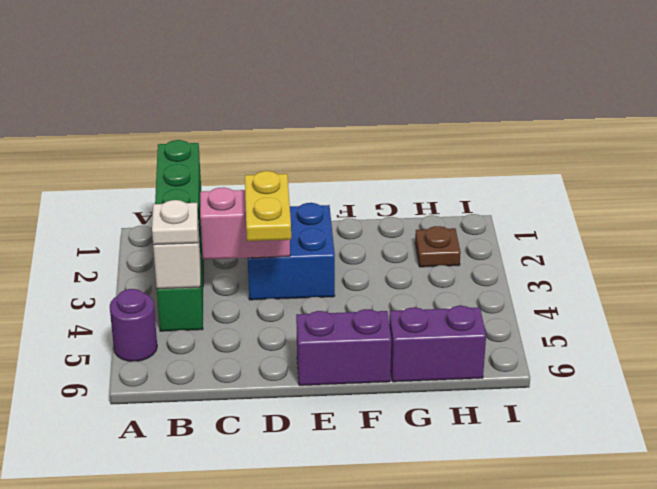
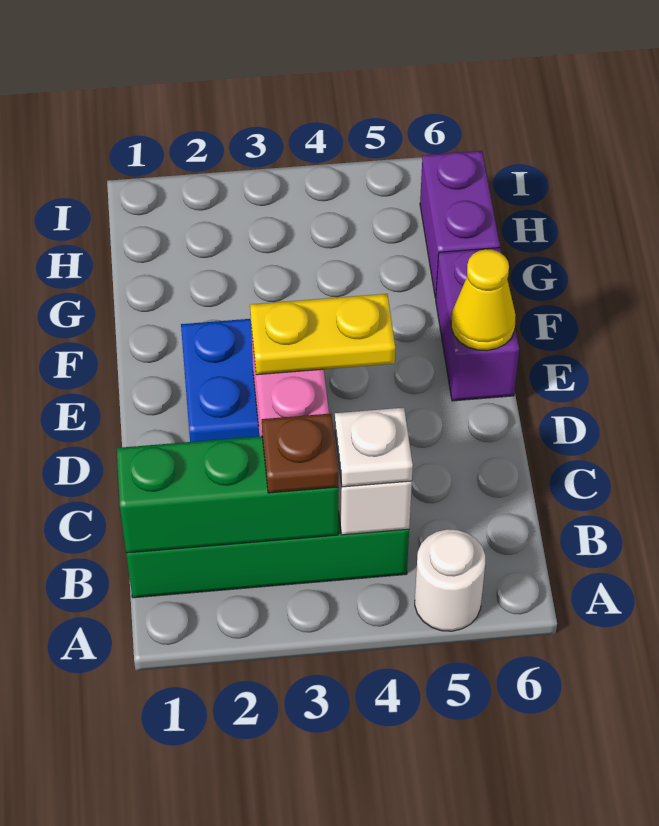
purple 1x1 round brick [110,289,157,361] -> white 1x1 round brick [415,529,485,631]
none -> yellow 1x1 cone [451,249,516,351]
brown 1x1 plate [415,226,461,267] -> brown 1x1 plate moved to [262,414,338,493]

